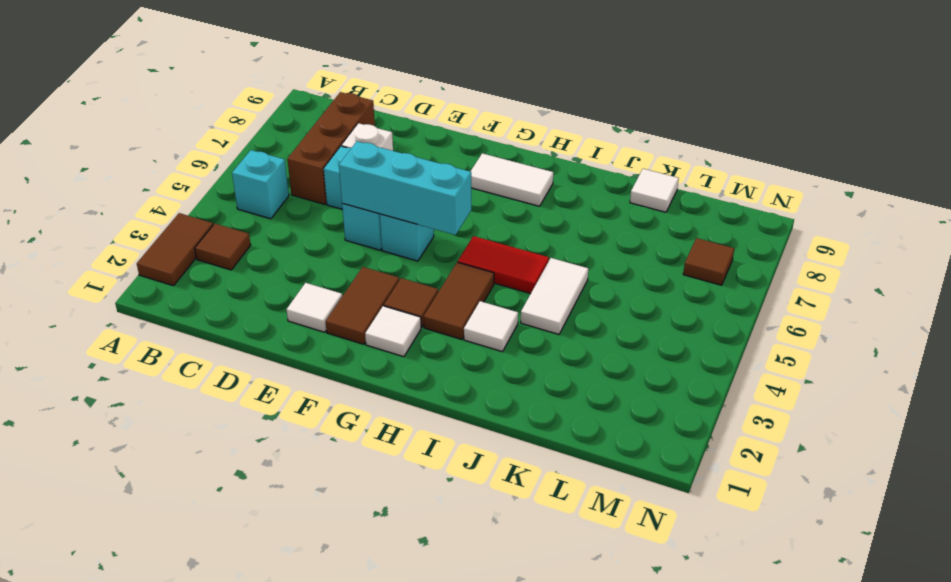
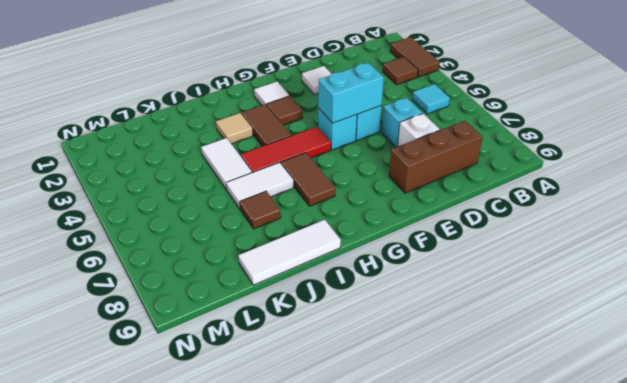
cyan 1x1 brick [232,150,289,219] -> cyan 1x1 tile [412,84,450,114]
brown 1x3 brick [287,92,375,204] -> brown 1x3 brick turned to [389,121,482,193]
cyan 1x3 brick [339,141,471,235] -> cyan 1x2 brick [318,63,384,123]
brown 1x2 tile [326,267,399,344] -> brown 1x2 tile moved to [281,153,335,206]
white 1x2 tile [471,153,553,206] -> white 1x2 tile moved to [226,163,293,209]
red 1x2 tile [458,236,549,294] -> red 1x3 tile [241,127,331,172]
white 1x1 tile [464,301,518,352] -> tan 1x1 tile [216,113,253,144]
white 1x1 tile [630,169,679,212] -> white 1x3 tile [238,220,341,285]
brown 1x1 tile [683,238,734,285] -> brown 1x1 tile moved to [240,191,281,229]

